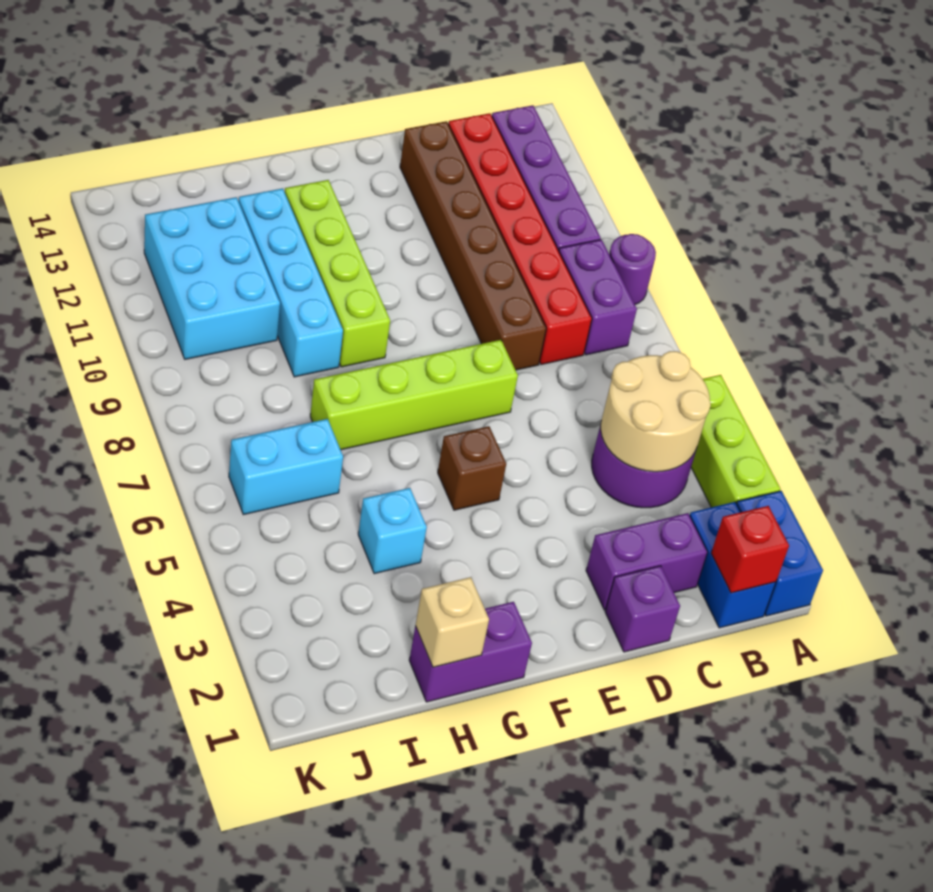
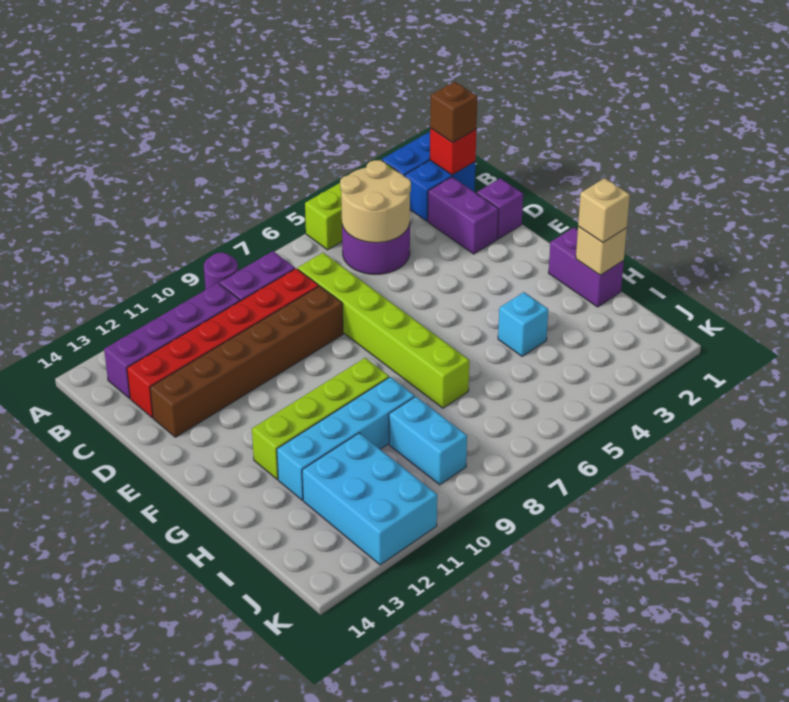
lime 1x4 brick [310,340,518,450] -> lime 1x6 brick [298,253,469,408]
brown 1x1 brick [438,426,506,510] -> brown 1x1 brick moved to [430,82,477,143]
none -> tan 1x1 brick [578,178,630,242]
cyan 1x2 brick [229,419,343,515] -> cyan 1x2 brick moved to [389,397,467,485]
cyan 2x3 brick [144,197,280,359] -> cyan 2x3 brick turned to [302,433,437,565]

